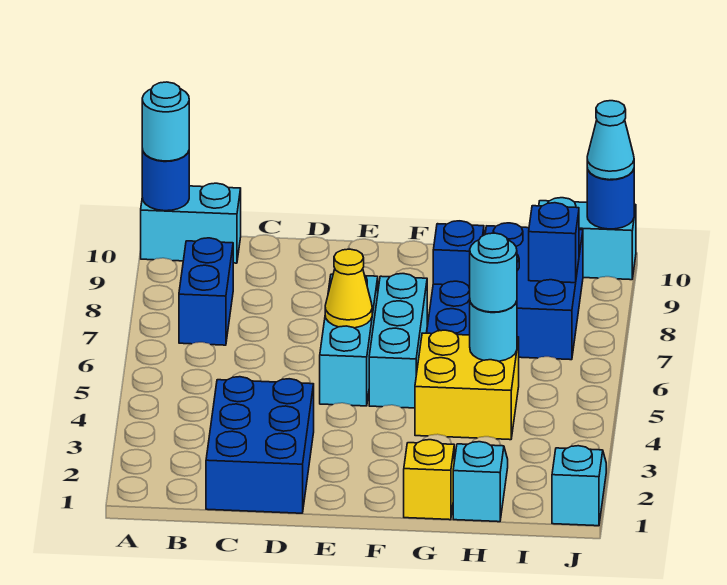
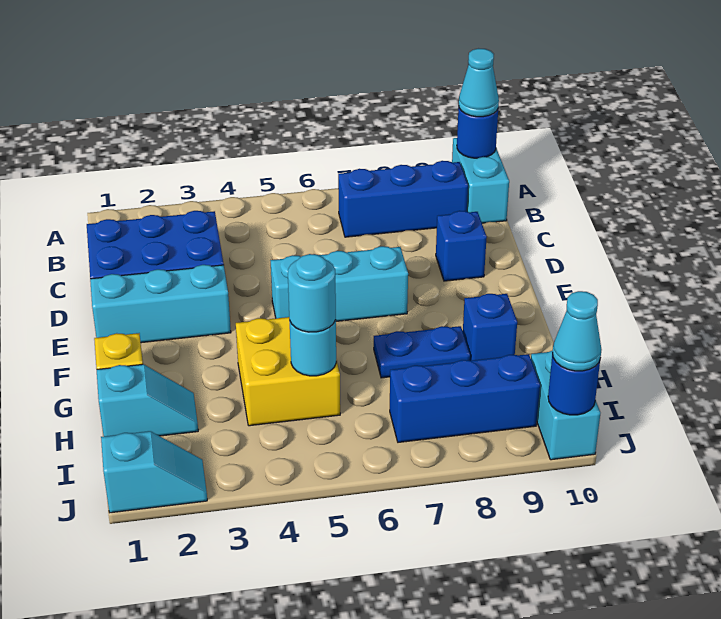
cyan 1x1 round brick [142,82,189,161] -> cyan 1x1 cone [459,49,499,117]
blue 1x2 brick [179,238,233,345] -> blue 1x3 brick [338,161,468,237]
yellow 1x1 cone [325,249,372,328] -> none
cyan 1x3 brick [369,274,427,408] -> cyan 1x3 brick moved to [90,265,231,343]
blue 2x3 brick [485,223,583,360] -> blue 1x3 brick [390,354,540,442]
blue 1x1 brick [529,203,579,283] -> blue 1x1 brick moved to [436,211,487,281]

